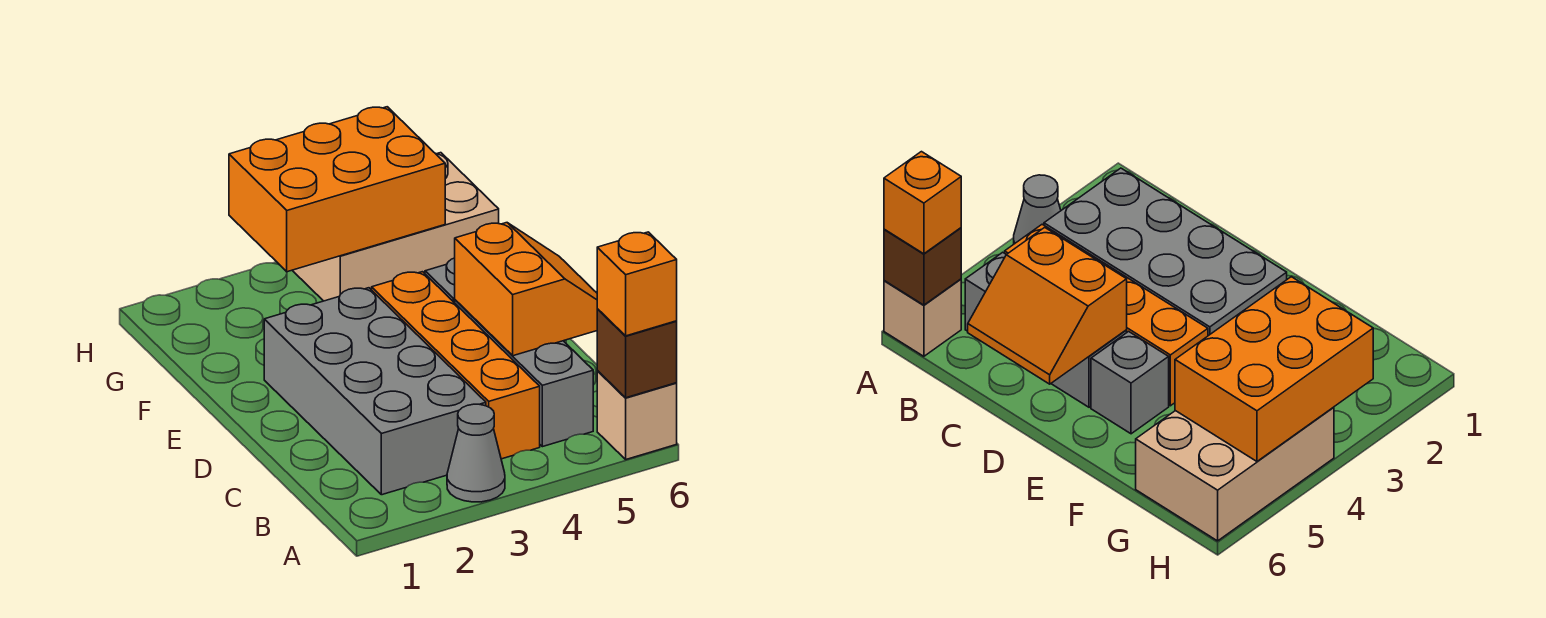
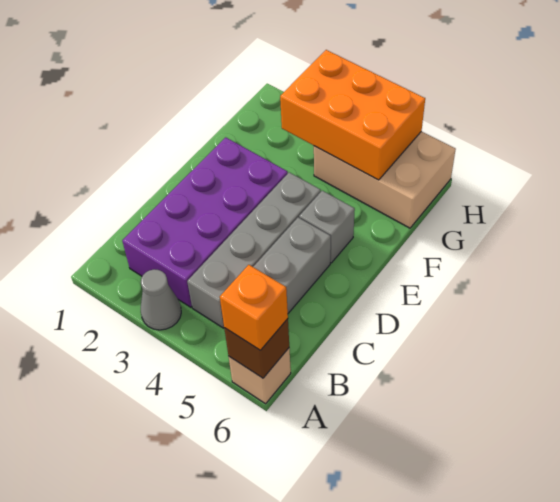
grey 2x4 brick [264,288,486,495] -> purple 2x4 brick [122,137,288,307]
orange 1x4 brick [372,272,540,459] -> grey 1x4 brick [187,172,321,328]
orange 2x2 slope [455,223,597,356] -> none

